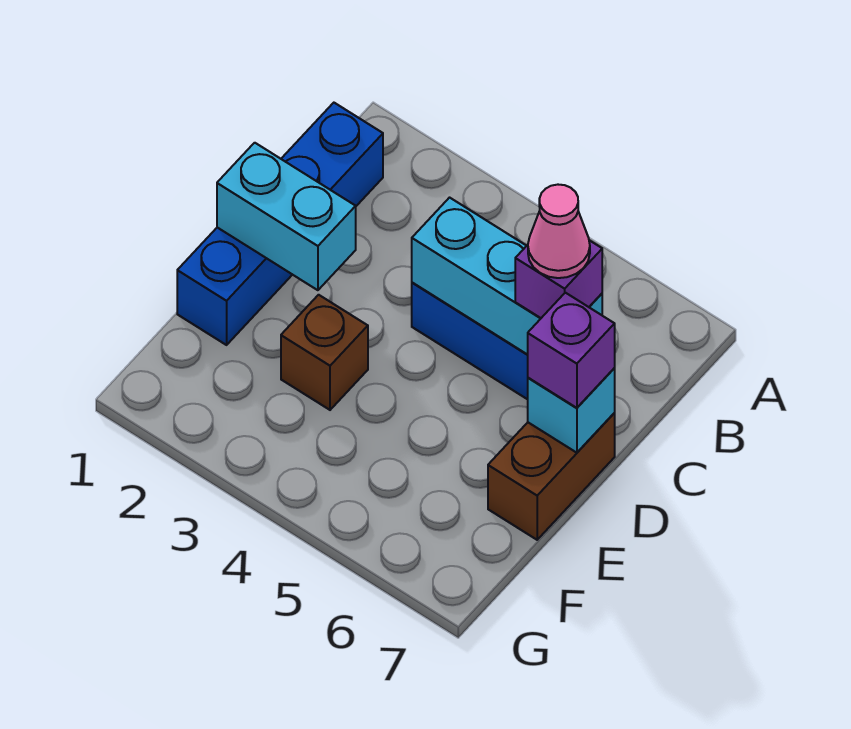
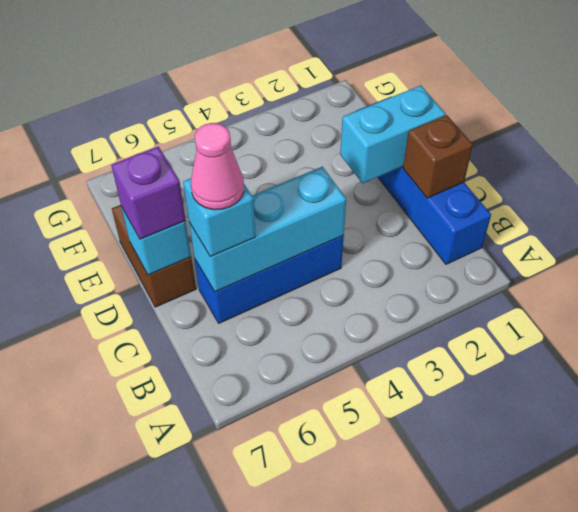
purple 1x1 brick [515,240,602,318] -> cyan 1x1 brick [183,178,256,256]
brown 1x1 brick [281,295,368,410] -> brown 1x1 brick moved to [403,115,473,198]

